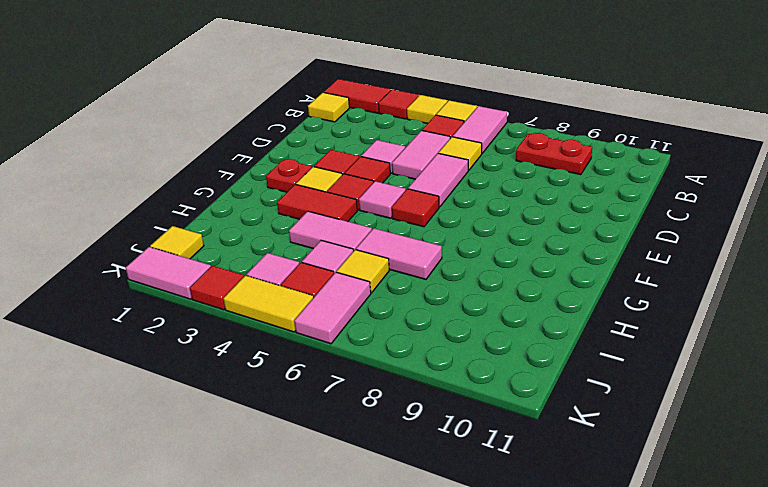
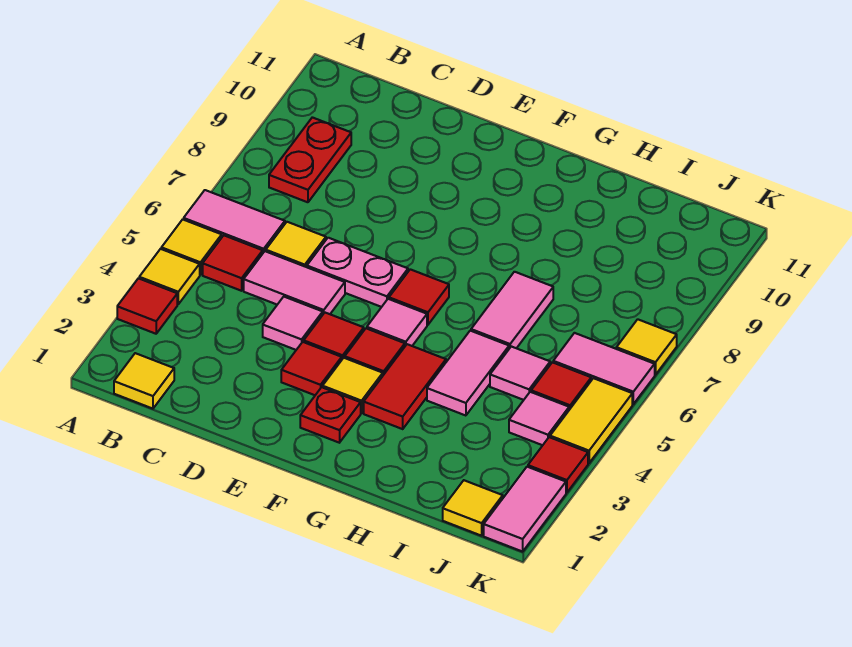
red 1x2 tile [324,79,391,113] -> none
pink 1x2 tile [408,153,468,207] -> pink 1x2 plate [307,238,408,307]
yellow 1x1 tile [337,250,389,293] -> yellow 1x1 tile moved to [616,319,677,375]

